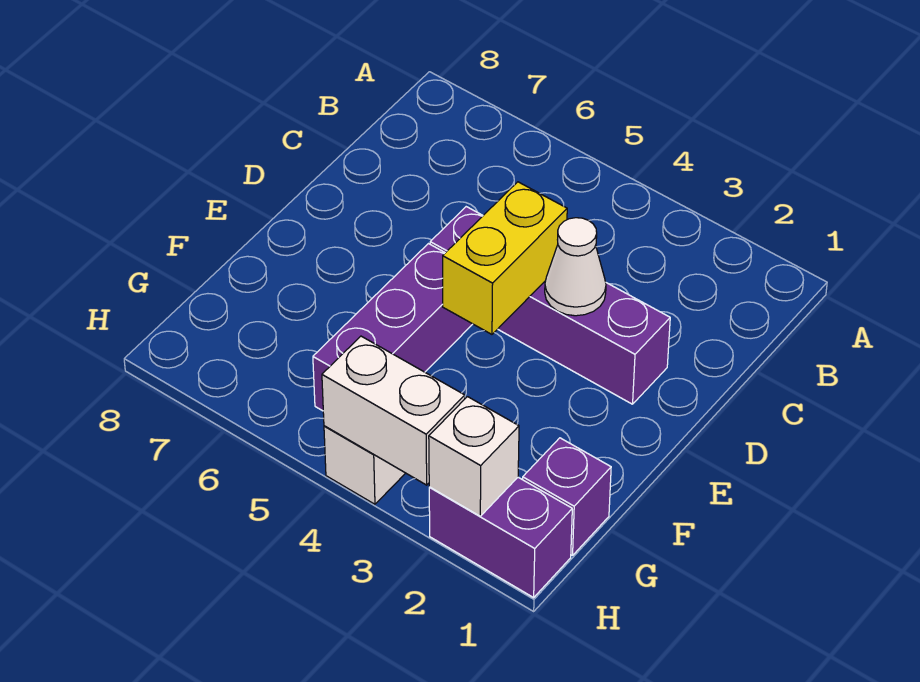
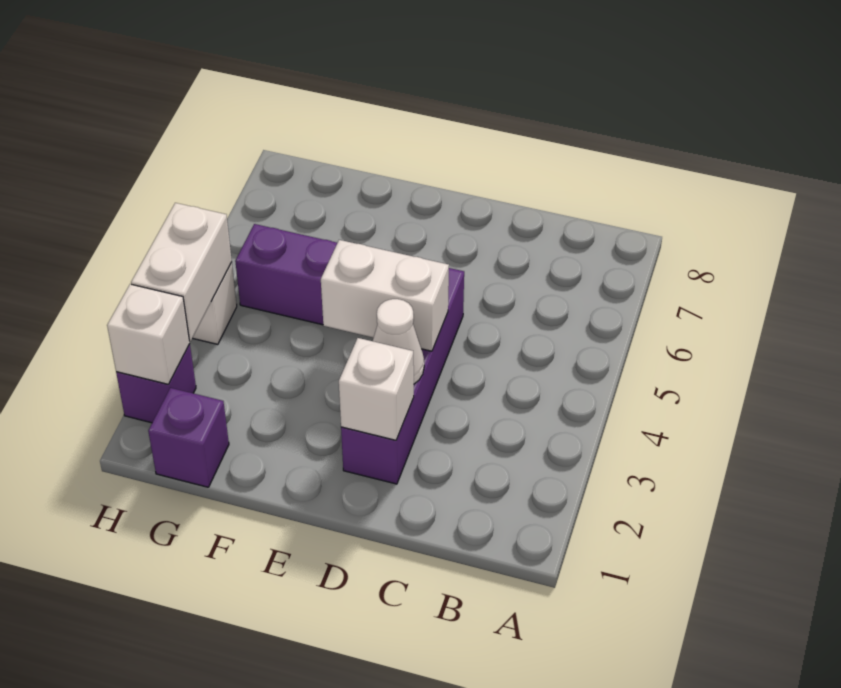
none -> white 1x1 brick [339,338,414,440]
yellow 1x2 brick [443,182,567,334] -> white 1x2 brick [321,240,449,351]
purple 1x2 brick [429,477,572,598] -> purple 1x1 brick [116,344,196,423]

